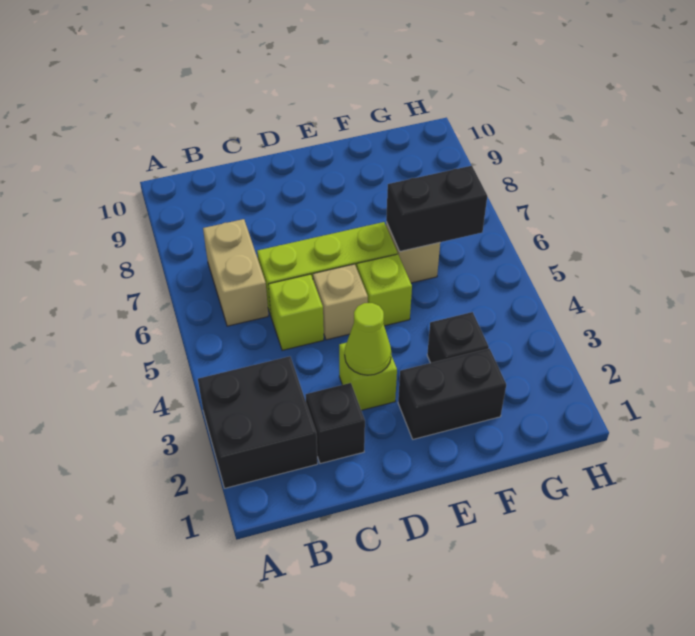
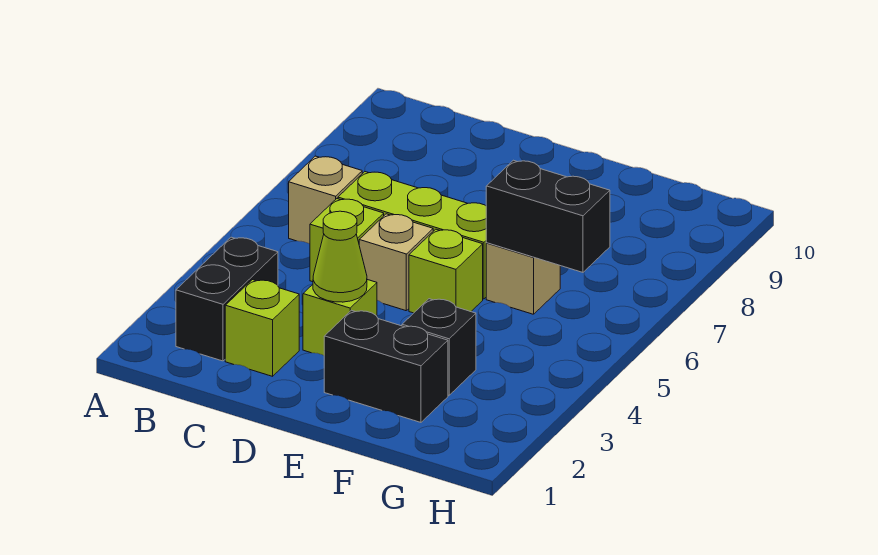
black 2x2 brick [198,356,318,488] -> black 1x2 brick [176,237,278,361]
tan 1x2 brick [203,219,268,326] -> tan 1x1 brick [289,156,362,244]
black 1x1 brick [306,383,365,464] -> lime 1x1 brick [225,280,299,376]

